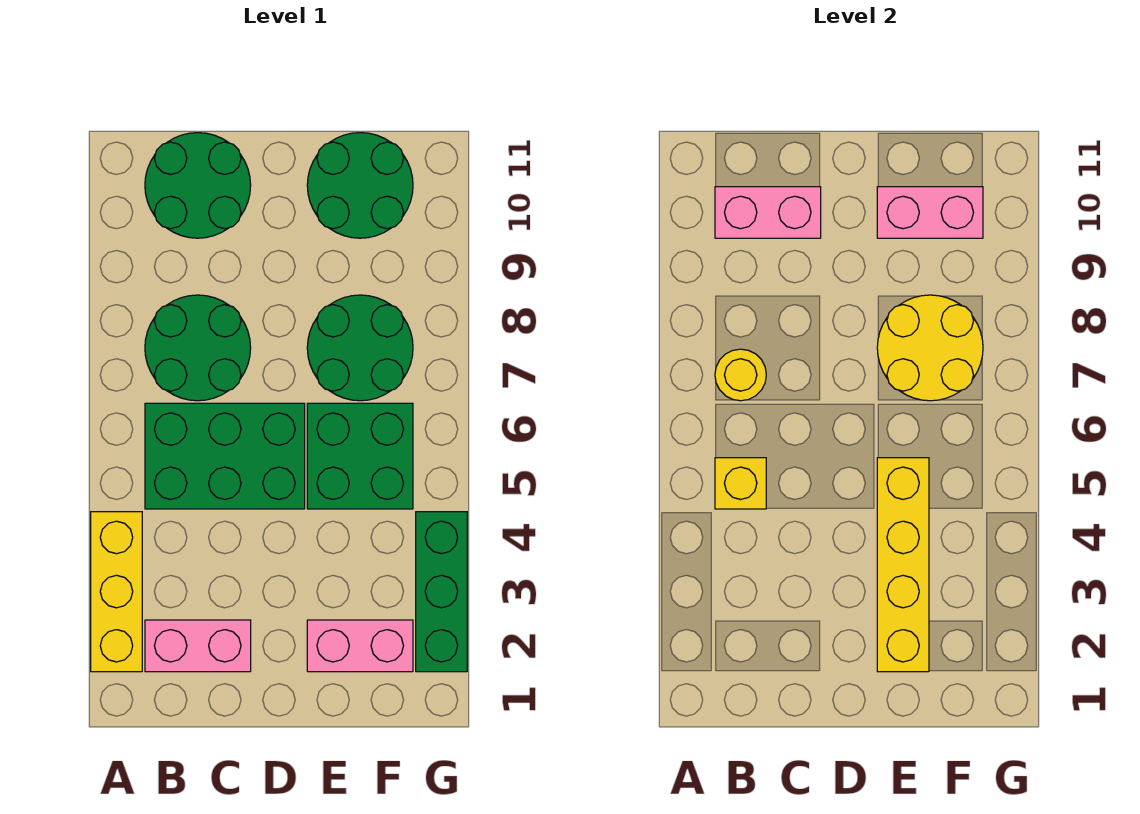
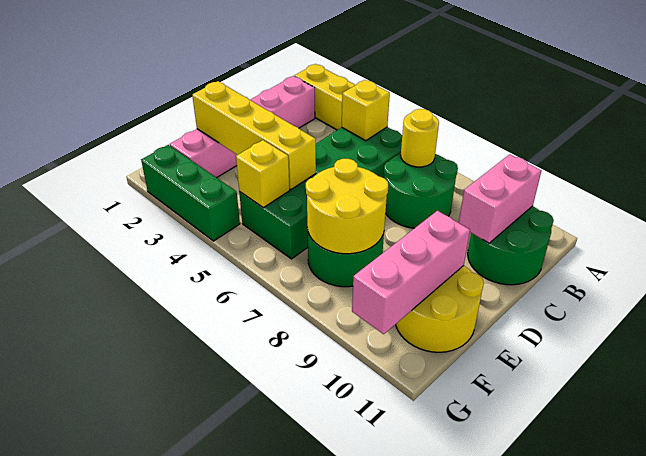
green 2x2 round brick [307,133,413,238] -> yellow 2x2 round brick [396,266,484,352]
pink 1x2 brick [877,187,983,238] -> pink 1x3 brick [352,211,470,334]
none -> yellow 1x1 brick [236,140,290,208]

